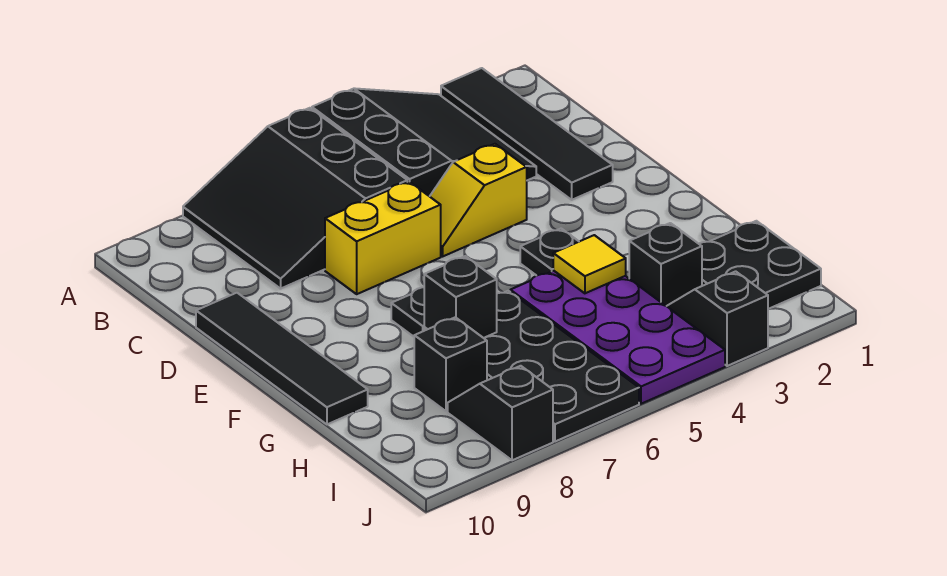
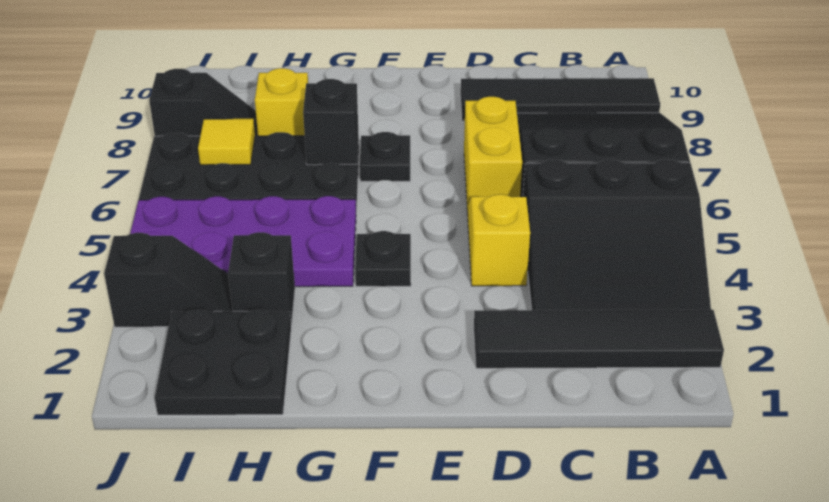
black 1x4 tile [196,293,368,424] -> black 1x4 tile moved to [461,78,660,121]
yellow 1x1 tile [553,235,626,293] -> yellow 1x1 tile moved to [198,119,255,165]
black 1x1 brick [414,317,487,411] -> yellow 1x1 brick [255,68,308,136]

